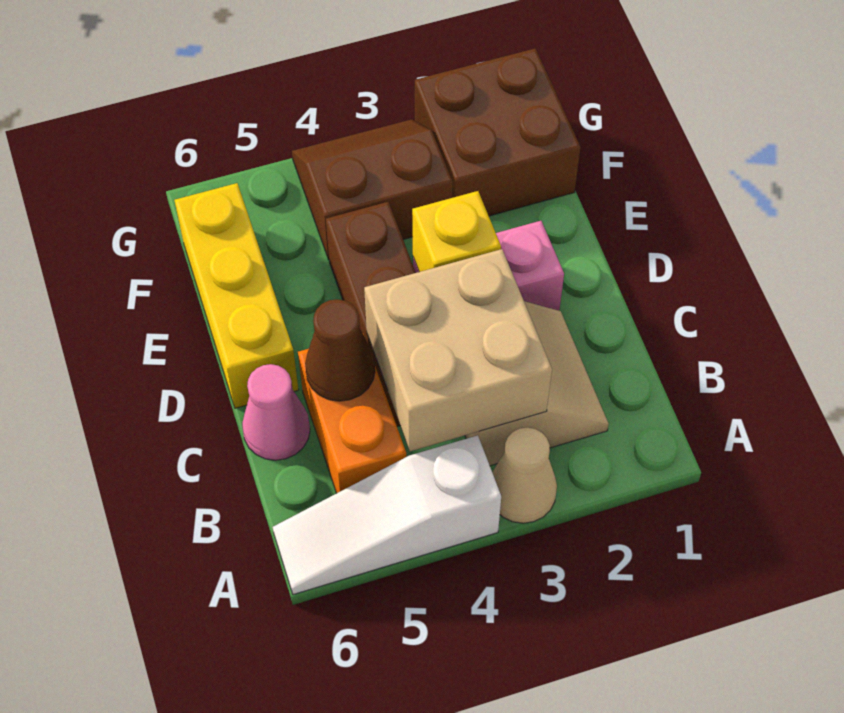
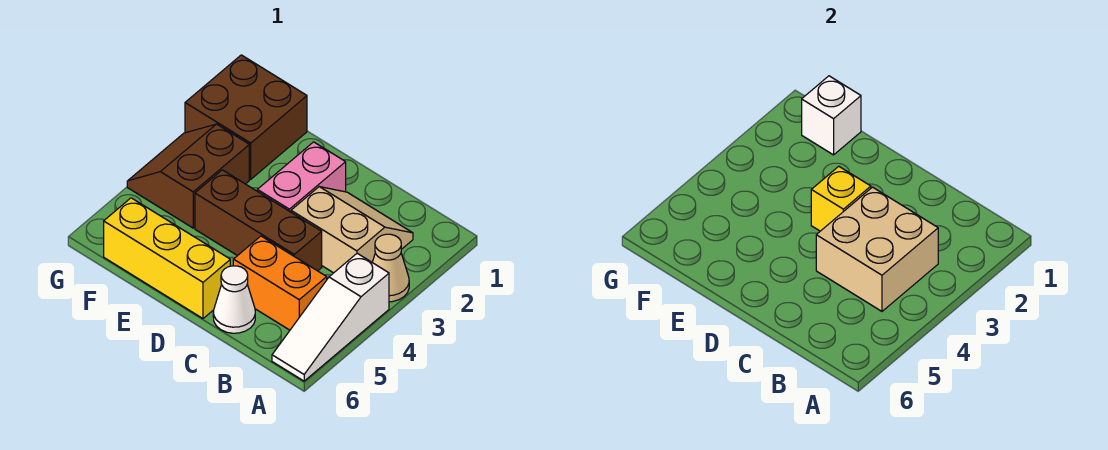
brown 1x1 cone [305,299,375,401] -> none
pink 1x1 cone [242,364,310,460] -> white 1x1 cone [213,266,255,333]
none -> white 1x1 brick [802,76,861,155]

